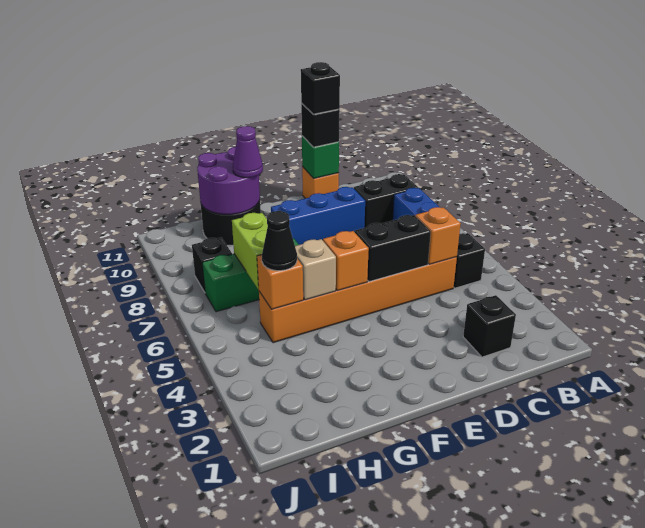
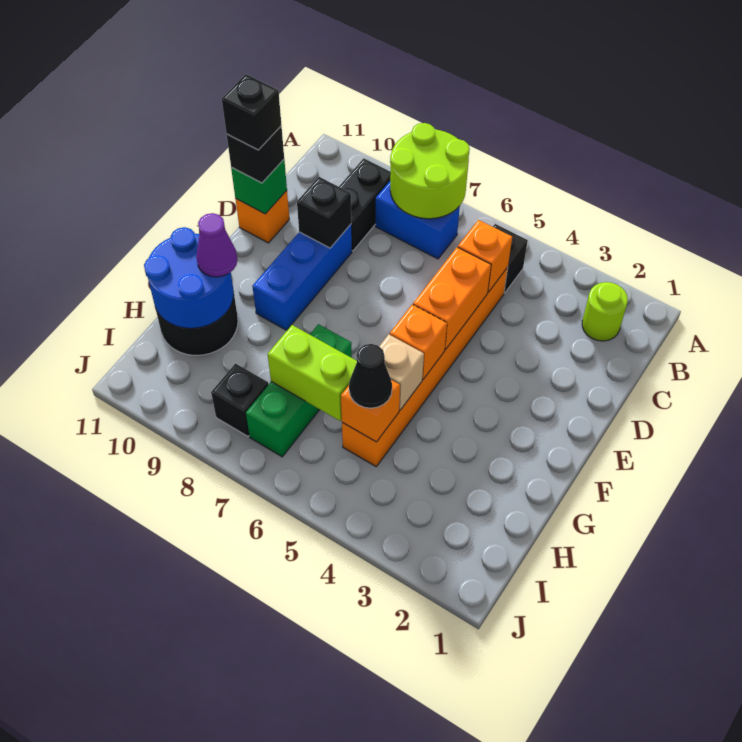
none -> lime 2x2 round brick [390,123,470,219]
none -> lime 1x1 round brick [582,282,628,341]
black 1x1 brick [463,295,516,357] -> black 1x1 brick moved to [297,177,351,248]
black 1x2 brick [355,215,431,282] -> orange 1x2 brick [413,247,491,349]
purple 2x2 round brick [197,147,260,214] -> blue 2x2 round brick [144,227,234,328]

